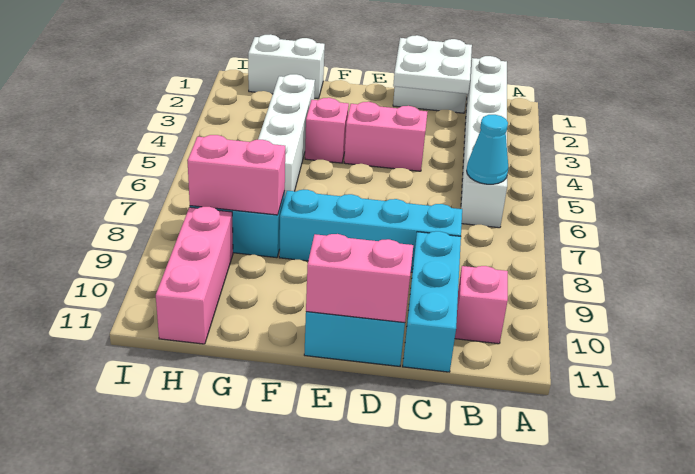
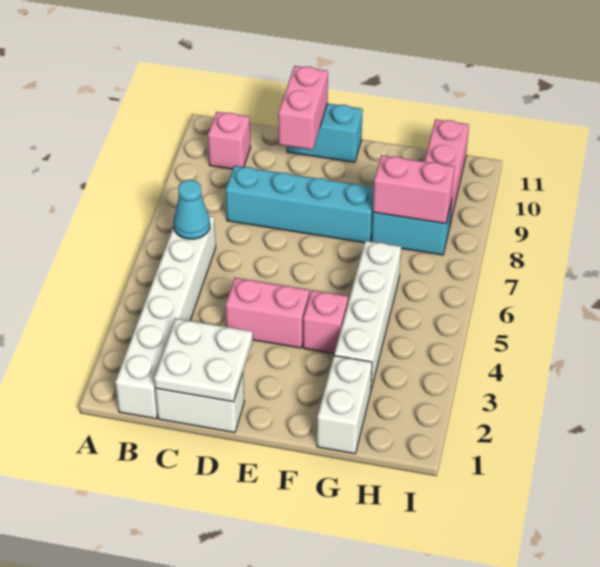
cyan 1x3 brick [403,231,461,372] -> none
pink 1x2 brick [306,234,413,323] -> pink 1x2 brick turned to [278,66,328,150]
white 1x2 brick [248,34,325,99] -> white 1x2 brick turned to [317,356,372,454]

